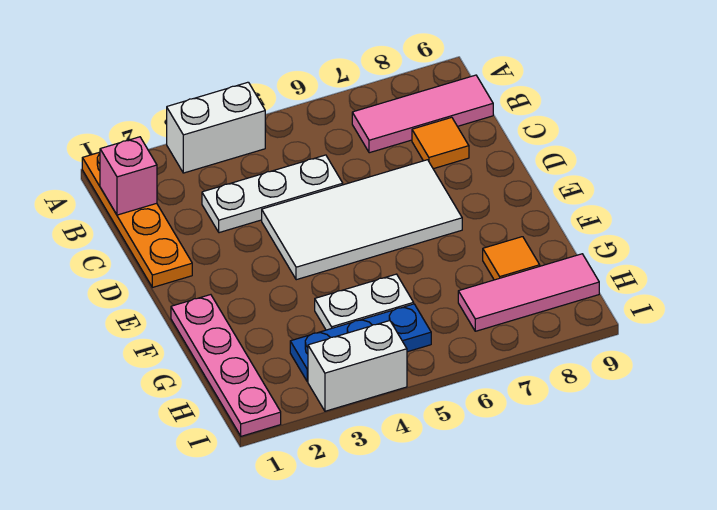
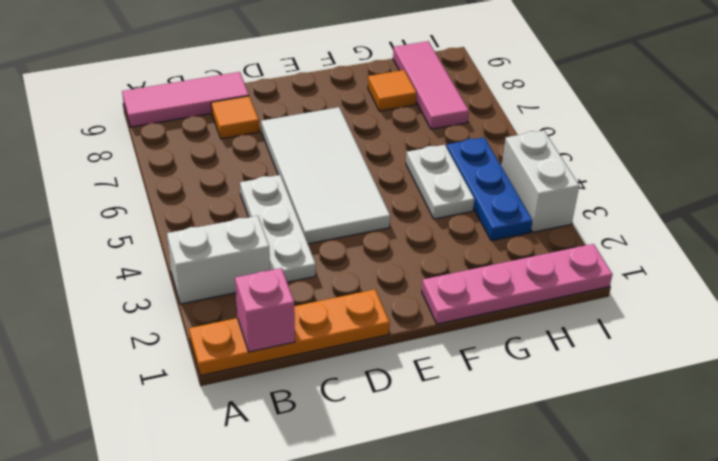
white 1x2 brick [167,82,265,173] -> white 1x2 brick turned to [167,216,270,304]
pink 1x3 tile [352,75,493,153] -> pink 1x3 tile turned to [122,72,249,127]

